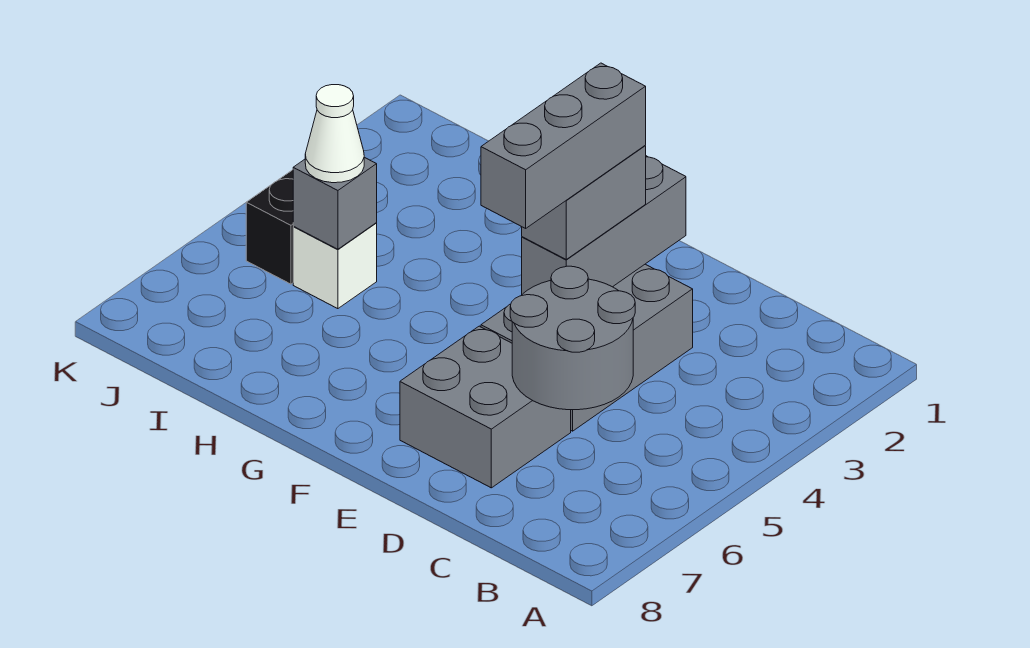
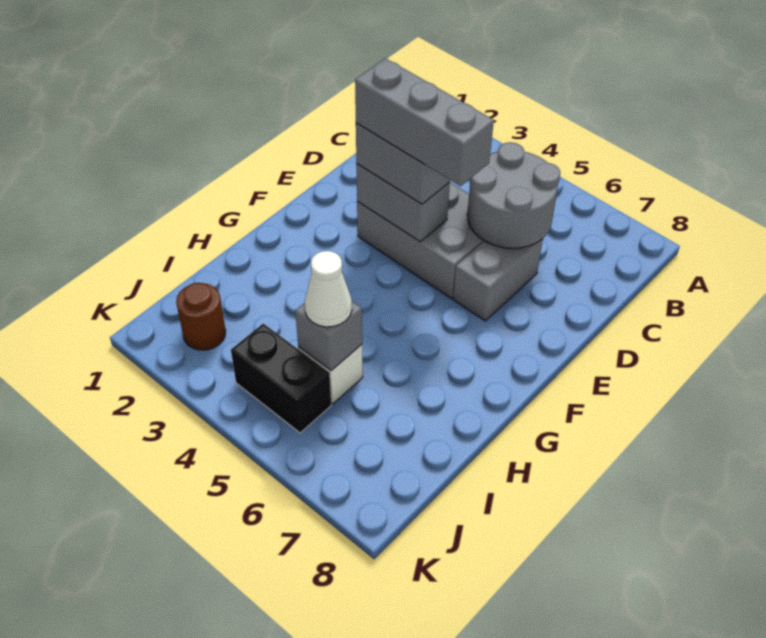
grey 2x2 brick [400,326,571,488] -> grey 1x2 brick [453,239,543,321]
grey 1x3 brick [522,156,686,294] -> grey 1x2 brick [356,164,450,242]
none -> brown 1x1 round brick [176,283,226,350]

